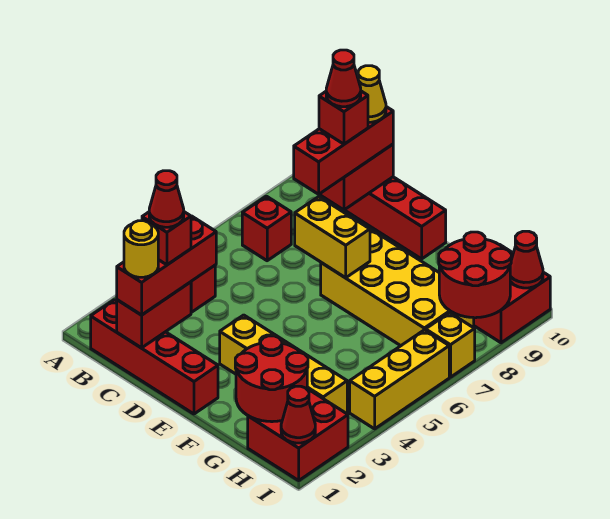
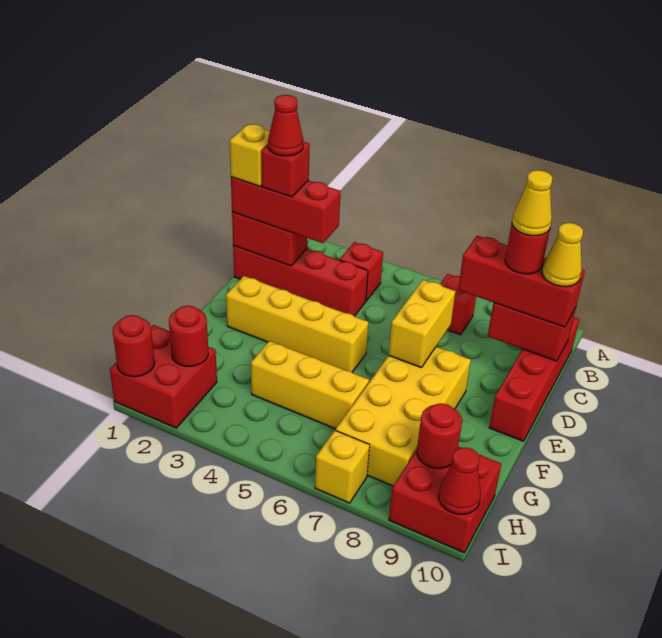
red 1x4 brick [91,300,218,414] -> red 1x4 brick turned to [233,246,368,316]
yellow 1x1 round brick [124,221,158,277] -> yellow 1x1 brick [230,124,270,186]
red 1x1 brick [319,91,368,144] -> red 1x1 round brick [505,224,550,274]
red 1x1 cone [326,50,361,107] -> yellow 1x1 cone [512,170,552,236]
yellow 1x4 brick [220,315,347,414] -> yellow 1x4 brick turned to [226,276,369,372]
red 2x2 round brick [235,336,308,422] -> red 1x1 round brick [169,306,208,366]
red 2x2 round brick [439,232,511,318] -> red 1x1 round brick [417,403,462,468]
red 1x1 cone [281,386,315,443] -> red 1x1 round brick [113,315,155,377]
yellow 1x3 brick [350,330,449,429] -> yellow 1x3 brick moved to [251,341,369,429]

